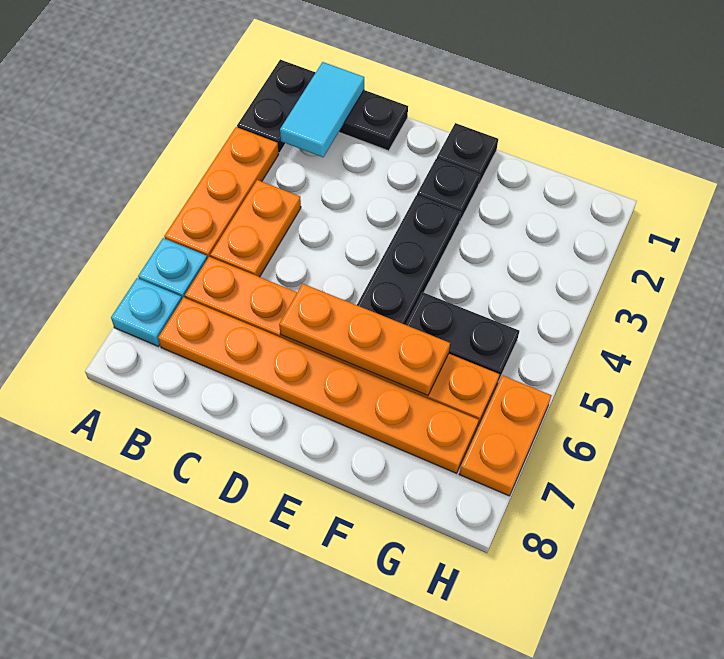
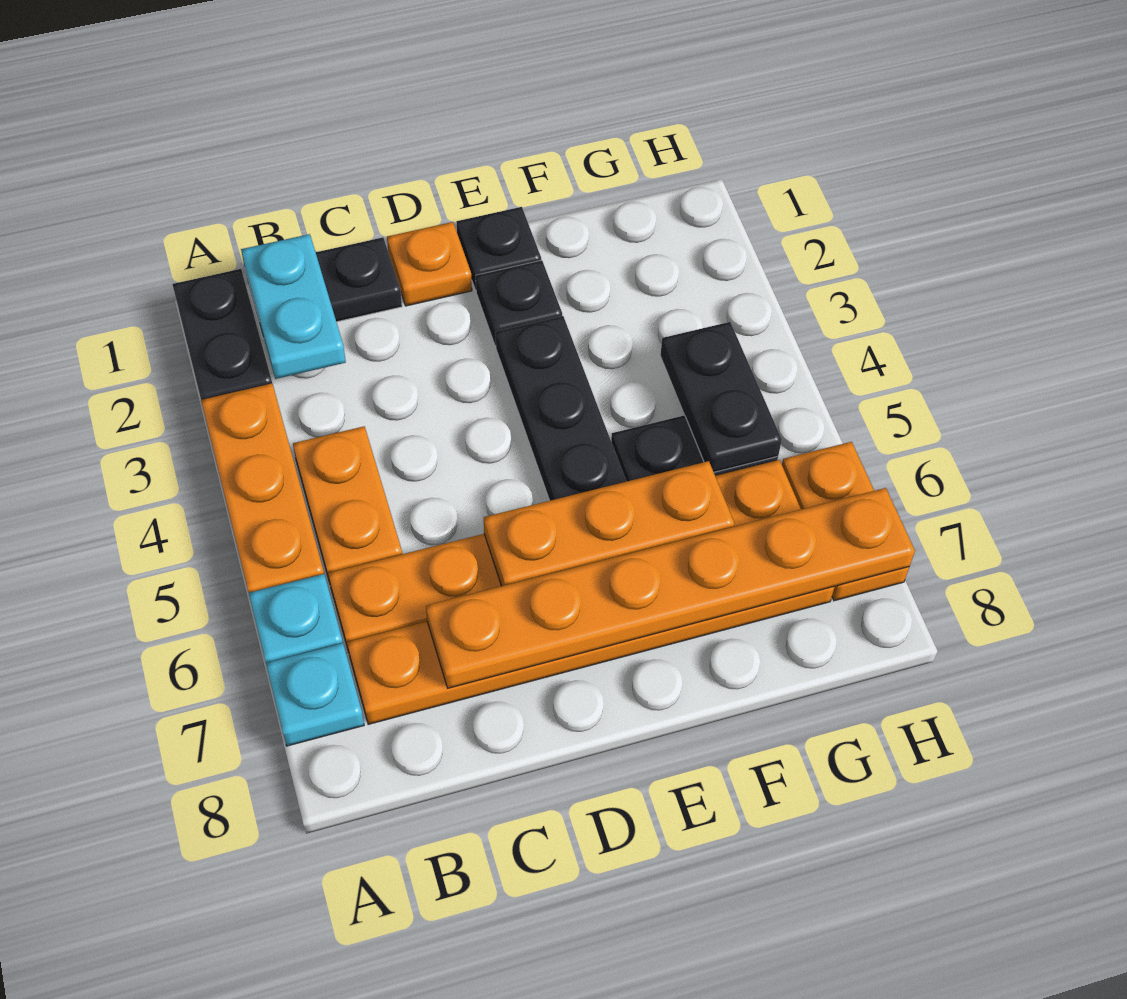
cyan 1x2 tile [280,62,364,157] -> cyan 1x2 plate [241,234,346,379]
none -> orange 1x6 plate [426,488,915,688]
none -> orange 1x1 plate [387,222,472,306]
none -> black 1x2 plate [661,322,782,472]

